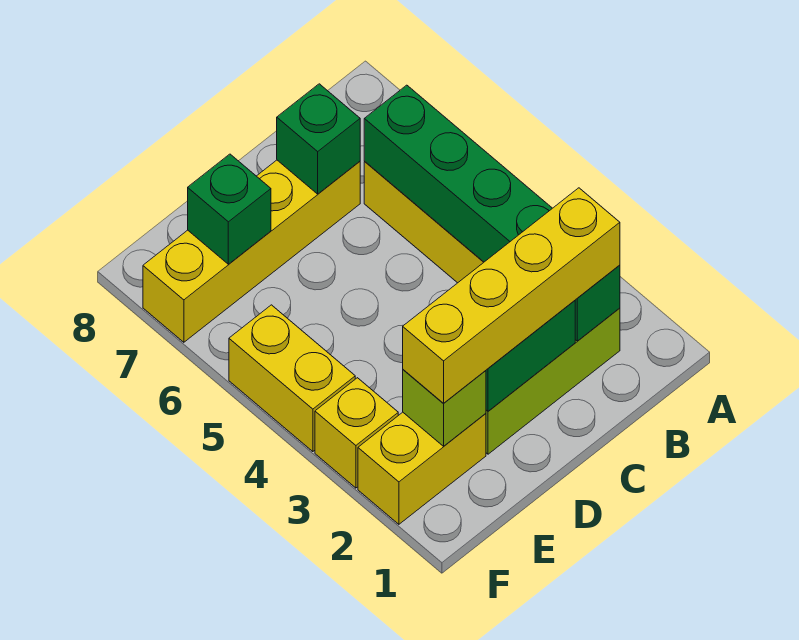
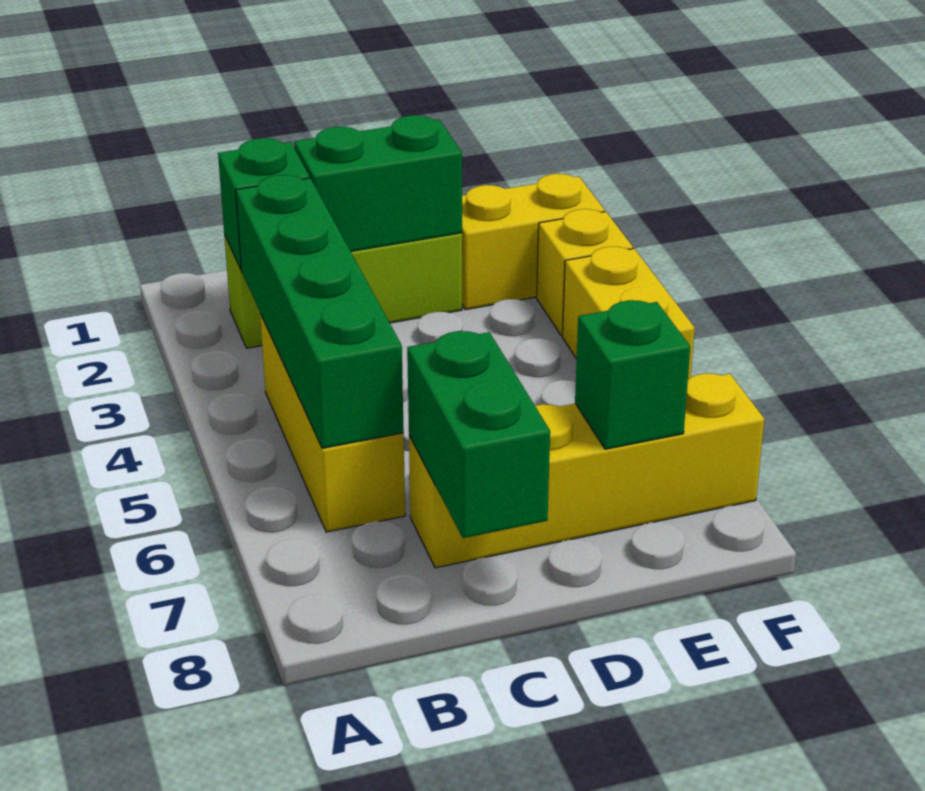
yellow 1x4 brick [403,188,620,404] -> none
green 1x1 brick [277,84,360,194] -> green 1x2 brick [407,331,550,538]
lime 1x1 brick [403,370,486,446] -> none

